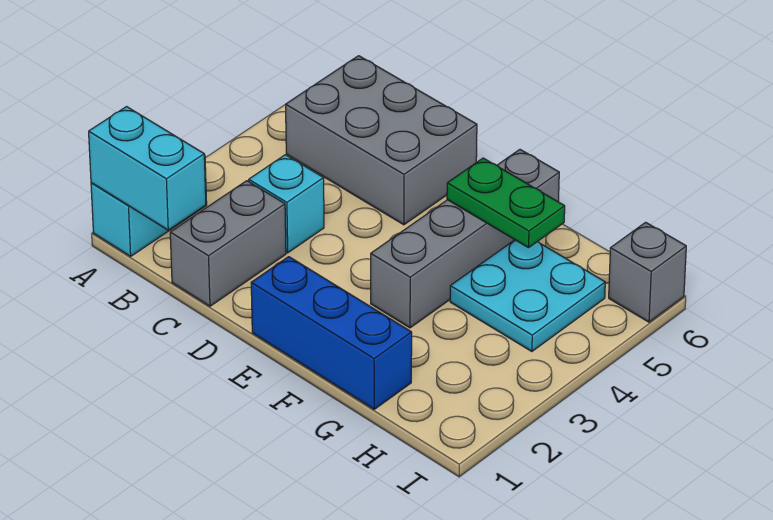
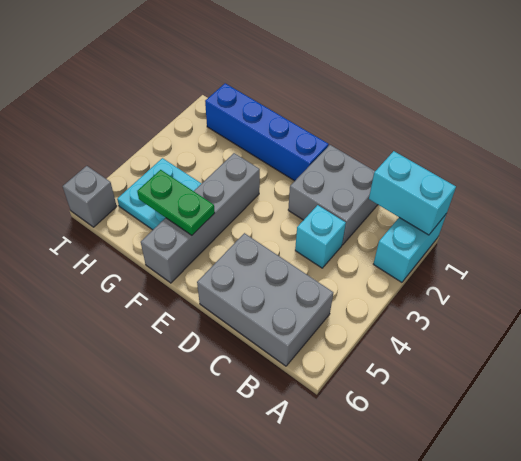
grey 1x2 brick [170,181,286,306] -> grey 2x2 brick [288,145,378,245]
blue 1x3 brick [251,257,412,409] -> blue 1x4 brick [205,83,329,181]

